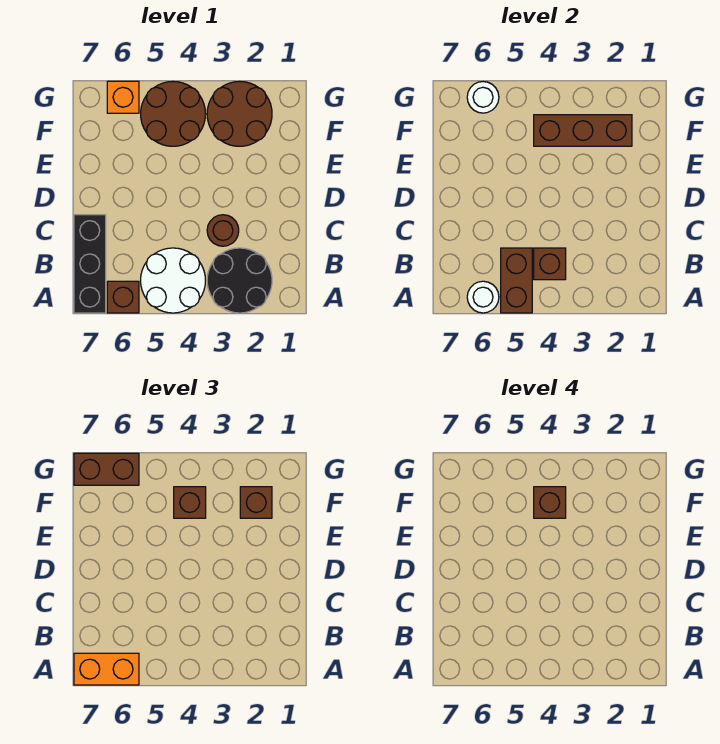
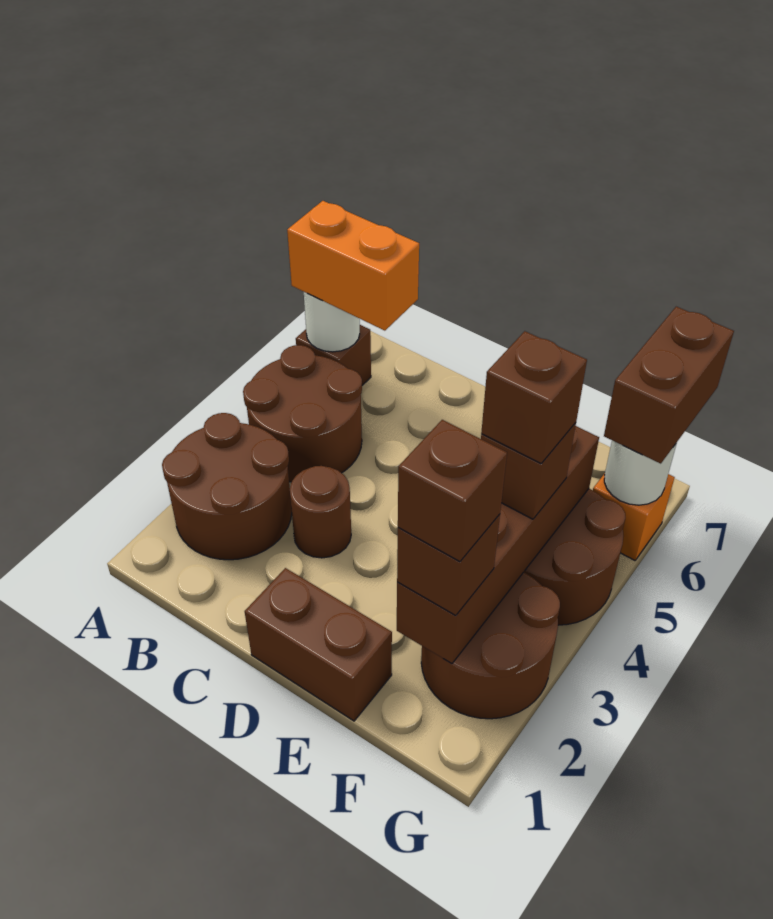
black 2x2 round brick [207,248,272,313] -> brown 2x2 round brick [162,413,292,560]
white 2x2 round brick [141,248,206,313] -> brown 2x2 round brick [243,345,362,482]
brown 1x2 brick [501,248,532,313] -> brown 1x2 brick moved to [245,568,392,721]
orange 1x2 brick [74,653,139,685] -> orange 1x2 brick turned to [287,201,419,331]
black 1x3 brick [74,215,106,313] -> none
brown 1x1 brick [534,248,566,280] -> brown 1x1 brick moved to [398,420,507,562]
brown 1x3 brick [534,115,632,146] -> brown 1x4 brick [397,426,599,664]

